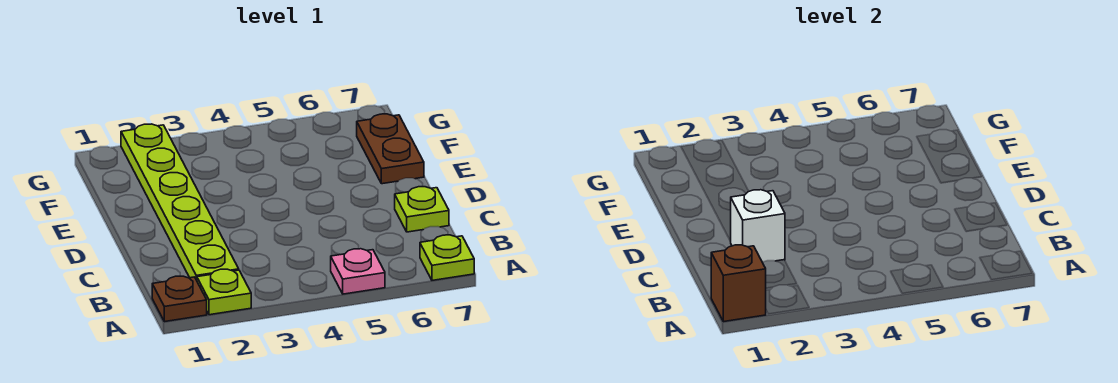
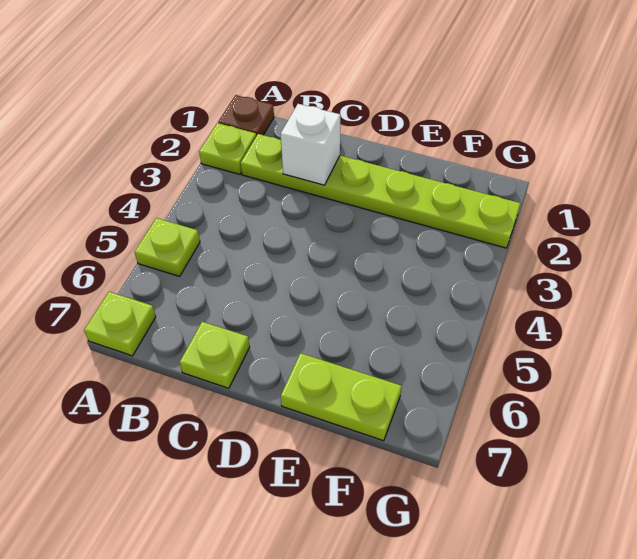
brown 1x1 brick [711,245,766,322] -> none
pink 1x1 plate [331,249,385,294] -> lime 1x1 plate [135,218,200,276]
brown 1x2 plate [357,114,424,184] -> lime 1x2 plate [281,353,401,441]

